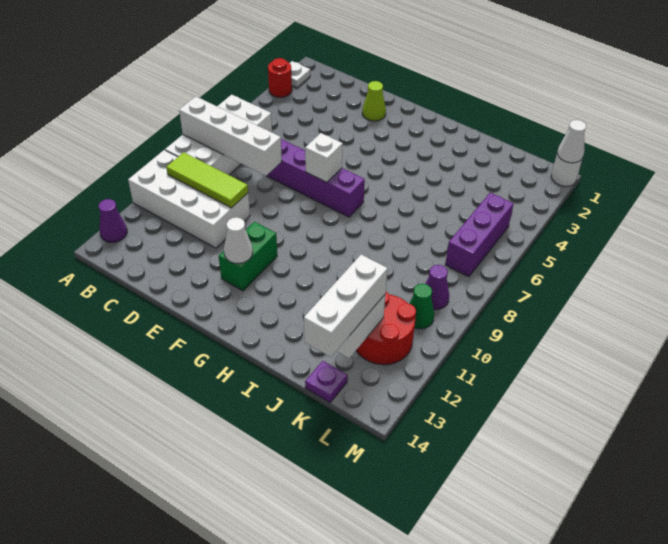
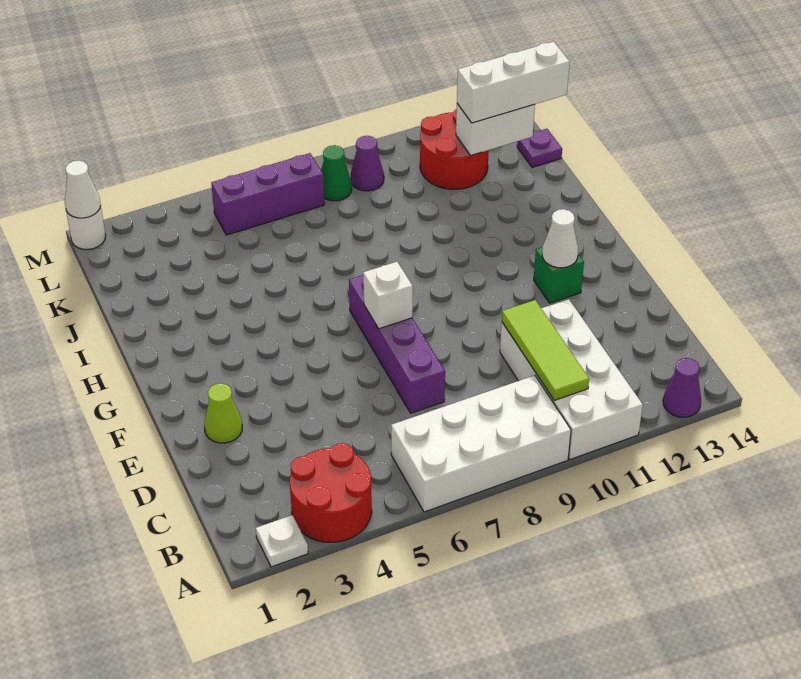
red 1x1 round brick [268,58,292,97] -> red 2x2 round brick [290,443,372,542]
white 1x4 brick [179,97,282,176] -> none
green 1x2 brick [219,222,277,291] -> green 1x1 brick [534,247,584,303]
green 1x1 cone [409,284,434,329] -> green 1x1 cone moved to [321,145,352,201]

